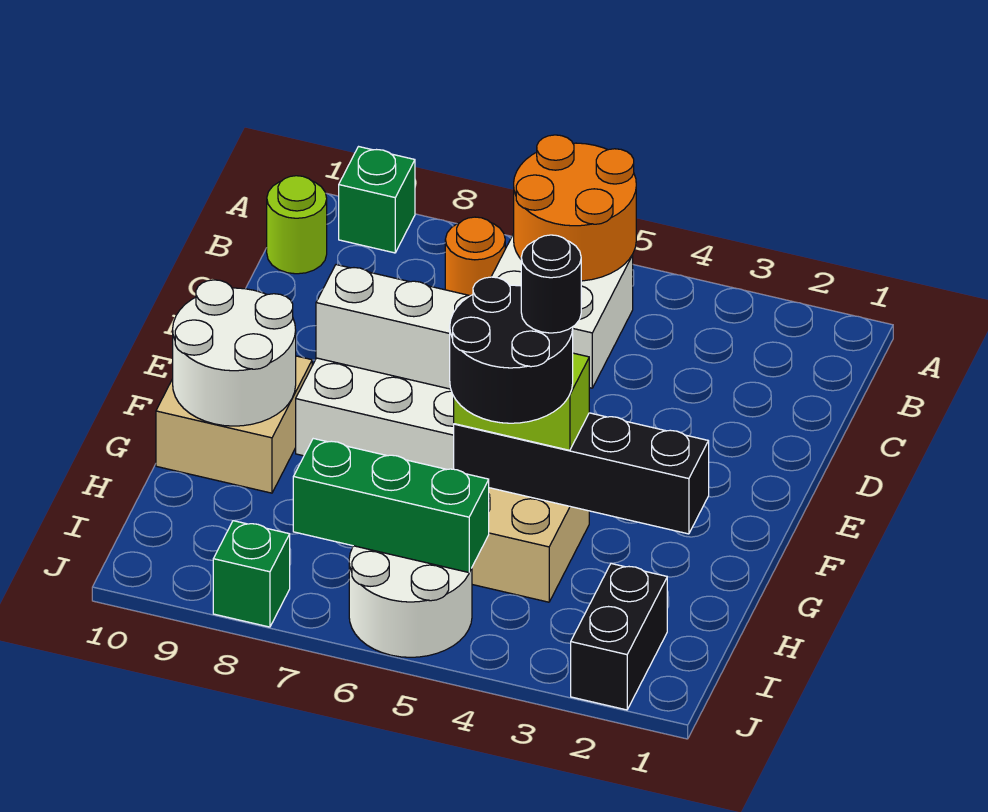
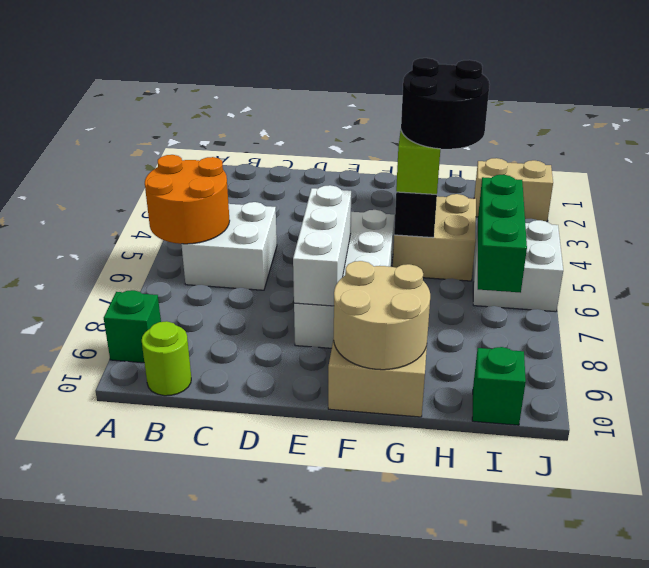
orange 1x1 round brick [445,217,505,296] -> none
white 2x2 round brick [173,280,296,426] -> tan 2x2 round brick [334,261,430,370]
black 1x1 round brick [521,235,581,333] -> none
black 1x2 brick [571,564,667,710] -> tan 1x2 brick [474,158,553,221]
white 2x2 round brick [349,546,472,657] -> white 2x2 brick [473,220,563,312]
green 1x1 brick [213,521,290,627] -> green 1x1 brick moved to [472,347,526,425]

